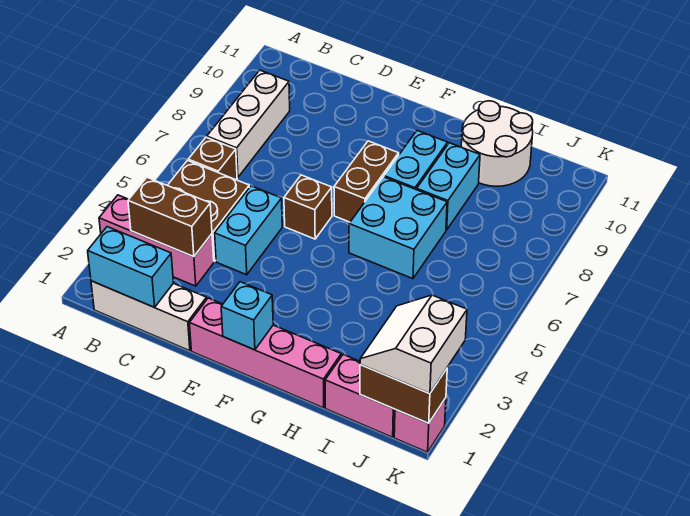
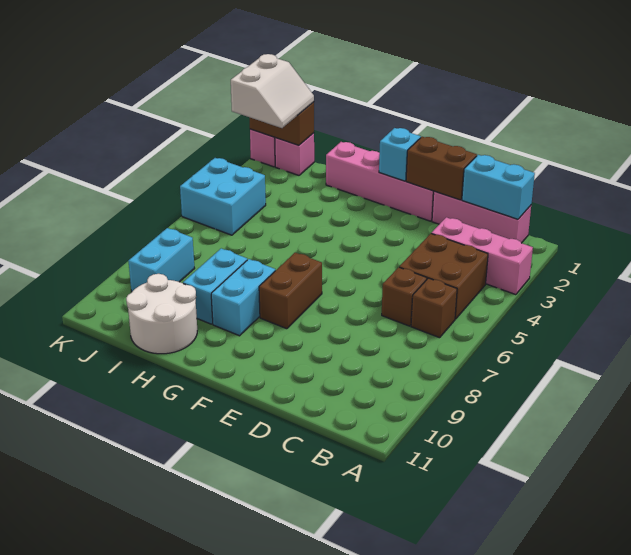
white 1x3 brick [91,281,207,351] -> pink 1x3 brick [432,191,531,243]
brown 1x2 brick [128,178,212,257] -> brown 1x2 brick moved to [406,137,477,200]
white 1x3 brick [207,70,290,177] -> none
cyan 1x2 brick [215,186,282,275] -> cyan 1x2 brick moved to [129,228,195,292]
brown 1x1 brick [284,175,332,239] -> brown 1x1 brick moved to [382,267,427,326]
cyan 2x2 brick [349,177,447,279] -> cyan 2x2 brick moved to [180,158,266,235]
pink 1x2 brick [325,355,395,437] -> pink 1x1 brick [275,133,314,175]

